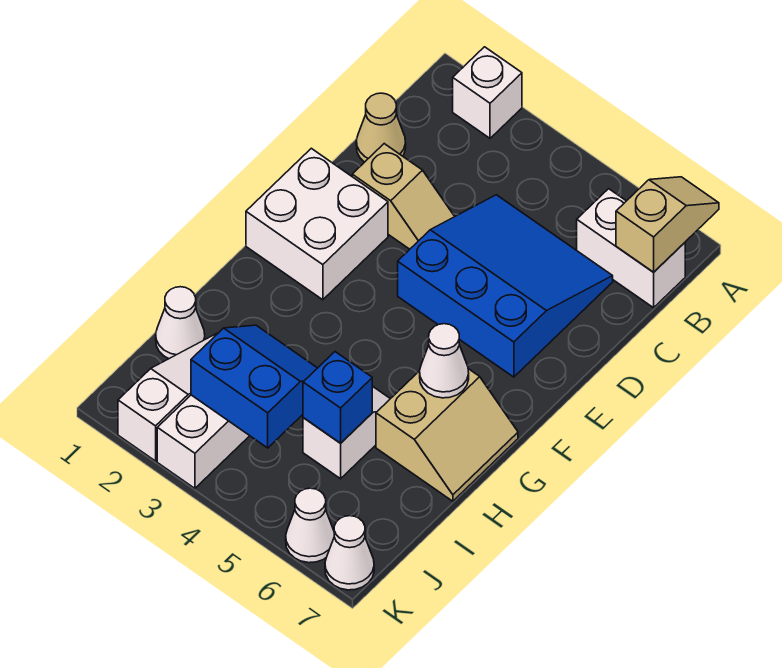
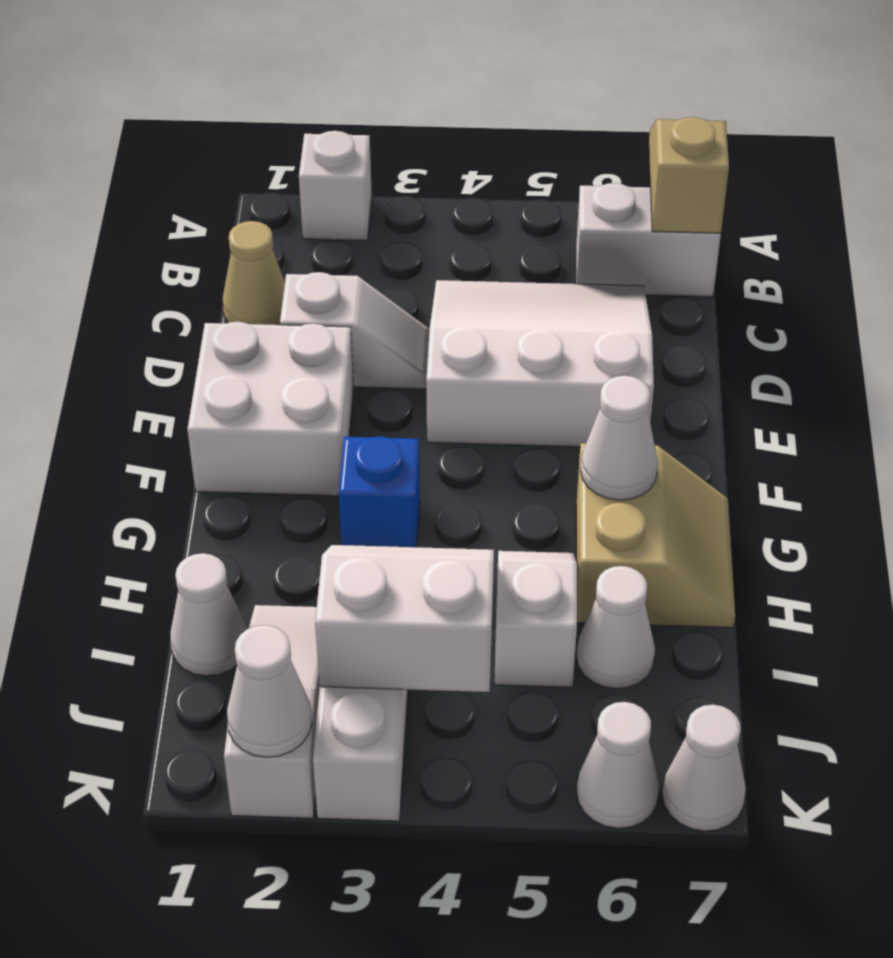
blue 3x3 slope [398,195,613,377] -> white 3x3 slope [426,280,654,447]
tan 1x2 slope [352,144,455,249] -> white 1x2 slope [280,272,430,389]
blue 2x2 slope [191,325,317,448] -> white 2x2 slope [315,545,494,692]
blue 1x1 brick [303,352,372,443] -> blue 1x1 brick moved to [339,436,420,547]
none -> white 1x1 cone [577,566,655,689]
none -> white 1x1 cone [227,625,312,757]

